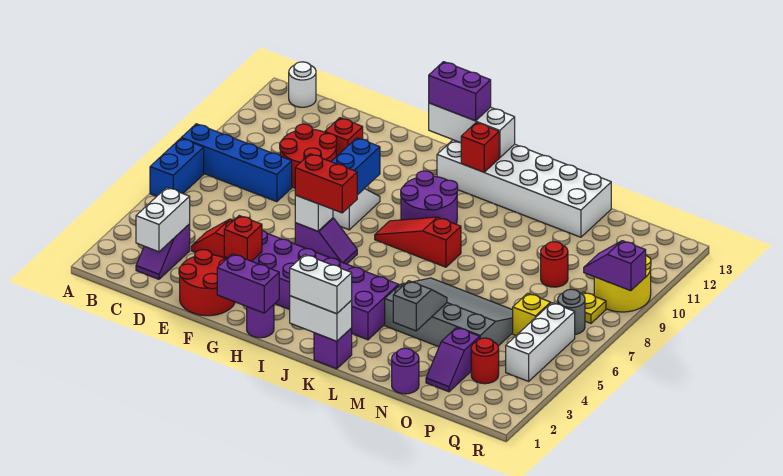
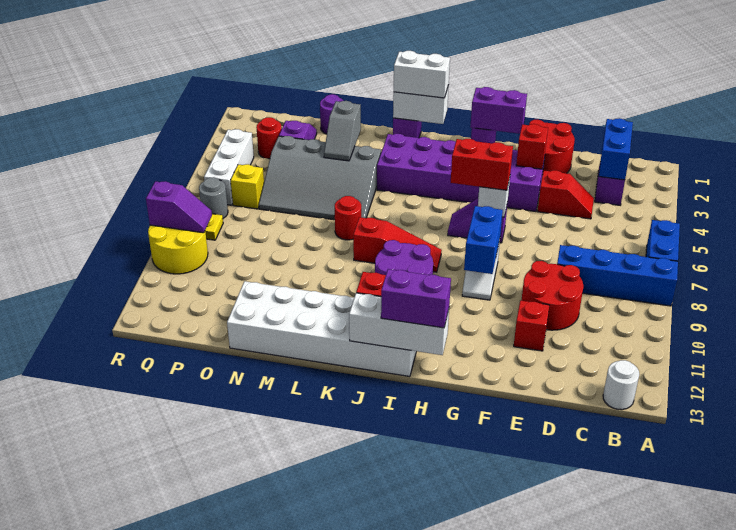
white 1x2 brick [136,187,190,252] -> blue 1x2 brick [599,118,633,180]
red 1x1 round brick [541,242,568,287] -> red 1x1 round brick moved to [335,196,361,240]

